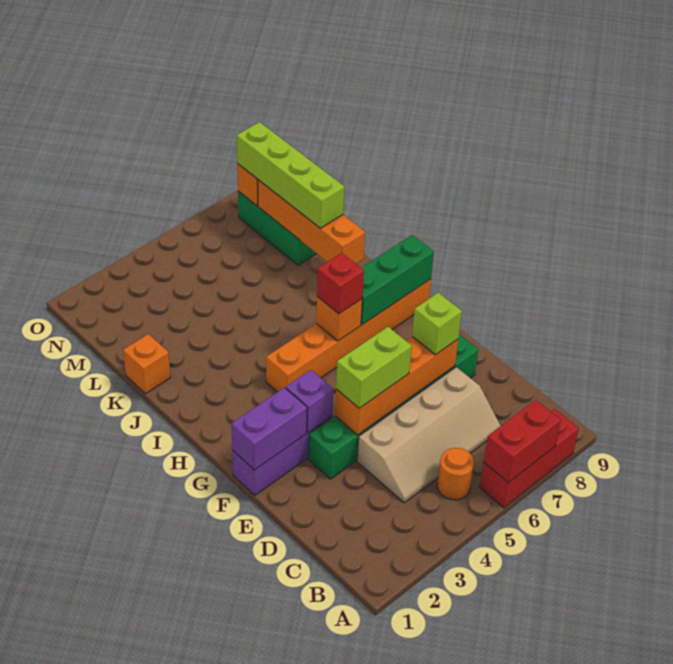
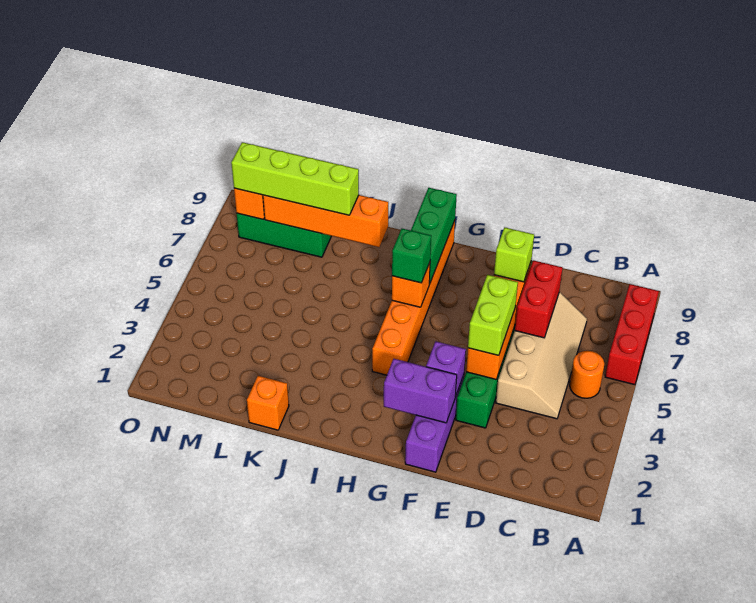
red 1x2 brick [484,400,561,483] -> red 1x2 brick moved to [515,260,562,338]
purple 1x2 brick [231,388,307,470] -> purple 1x2 brick turned to [384,359,457,423]
red 1x1 brick [317,253,364,314] -> green 1x1 brick [392,229,431,283]

